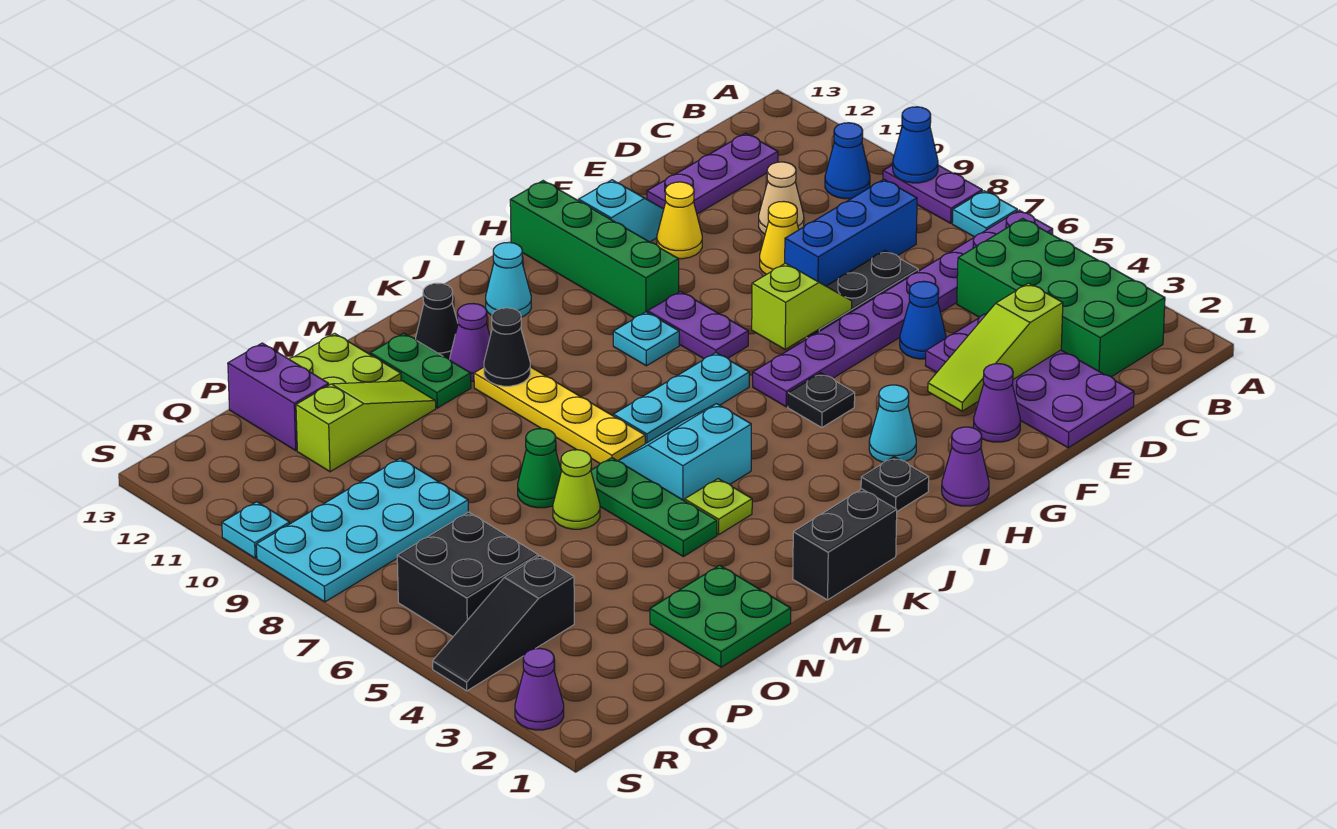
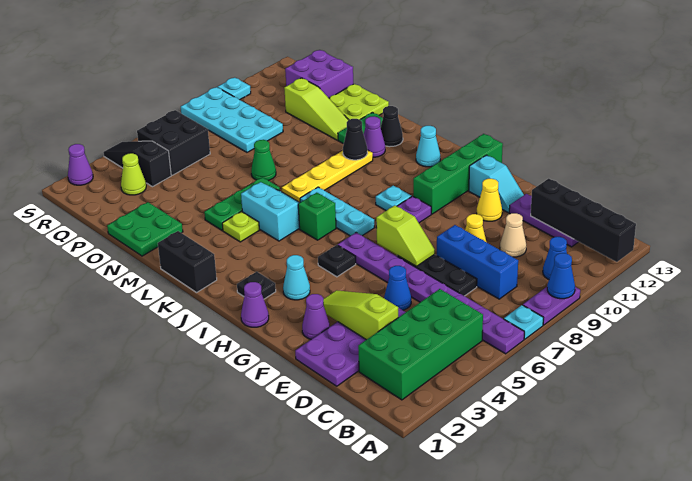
none -> black 1x4 brick [531,179,636,262]
none -> green 1x1 brick [298,193,336,240]
lime 1x1 cone [553,450,600,529] -> lime 1x1 cone moved to [121,153,146,195]
purple 1x2 brick [228,343,329,450] -> purple 2x2 brick [285,50,353,98]

